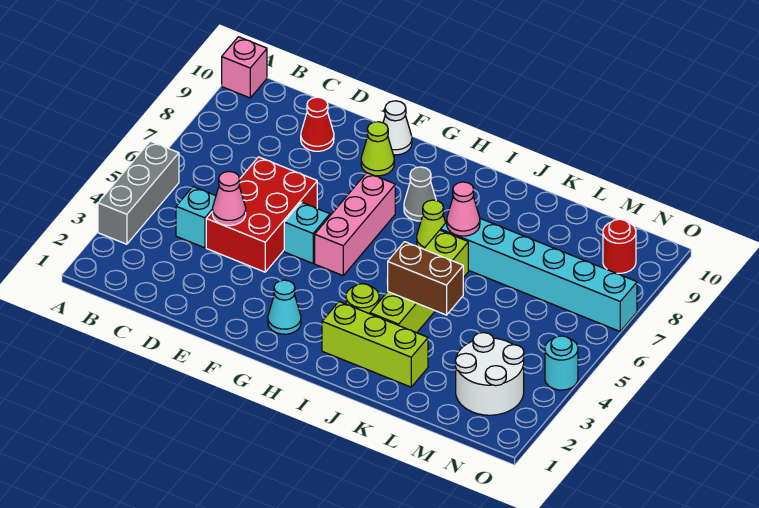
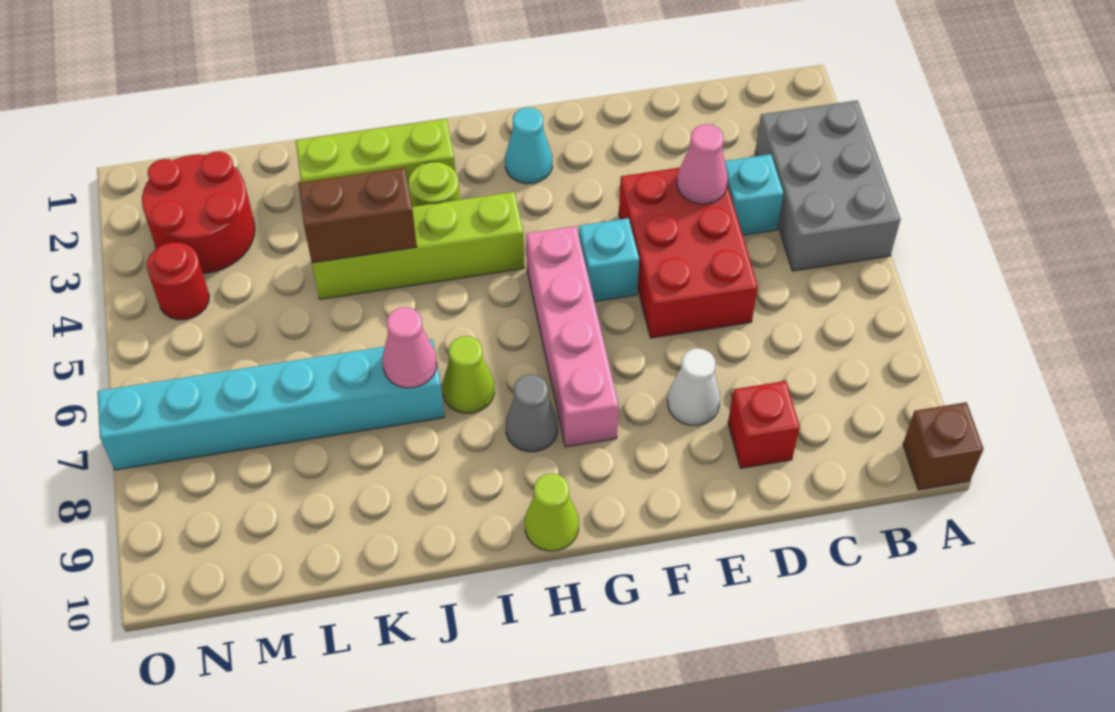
grey 1x3 brick [98,141,179,244] -> grey 2x3 brick [755,100,901,271]
pink 1x1 brick [222,37,267,98] -> brown 1x1 brick [903,402,984,490]
red 1x1 cone [301,97,334,151] -> red 1x1 brick [728,381,800,468]
lime 1x1 cone [361,122,394,176] -> lime 1x1 cone moved to [525,474,579,551]
white 1x1 cone [383,101,412,155] -> white 1x1 cone moved to [667,348,720,425]
pink 1x3 brick [315,173,395,276] -> pink 1x4 brick [526,226,619,447]
lime 1x4 brick [370,230,468,333] -> lime 1x4 brick turned to [312,192,524,299]
white 2x2 round brick [455,333,524,415] -> red 2x2 round brick [142,152,255,273]
red 1x1 round brick [603,219,636,273] -> red 1x1 round brick moved to [146,242,209,320]
cyan 1x1 round brick [545,336,578,390] -> none

